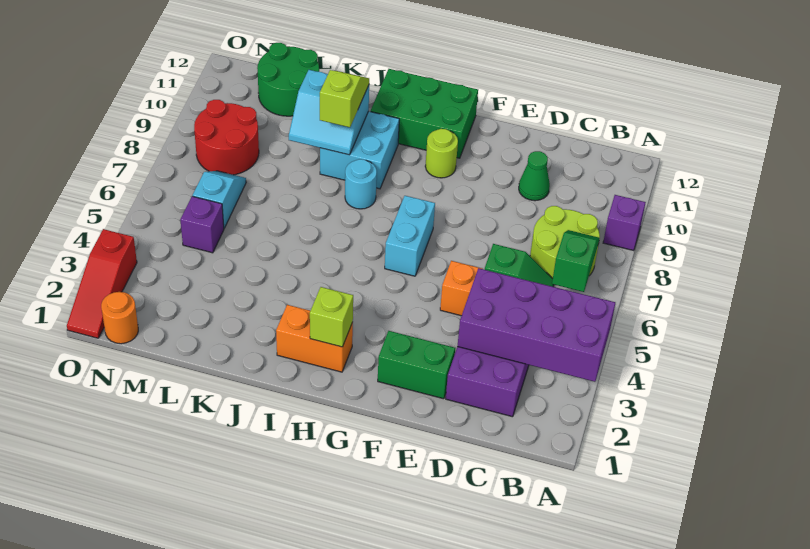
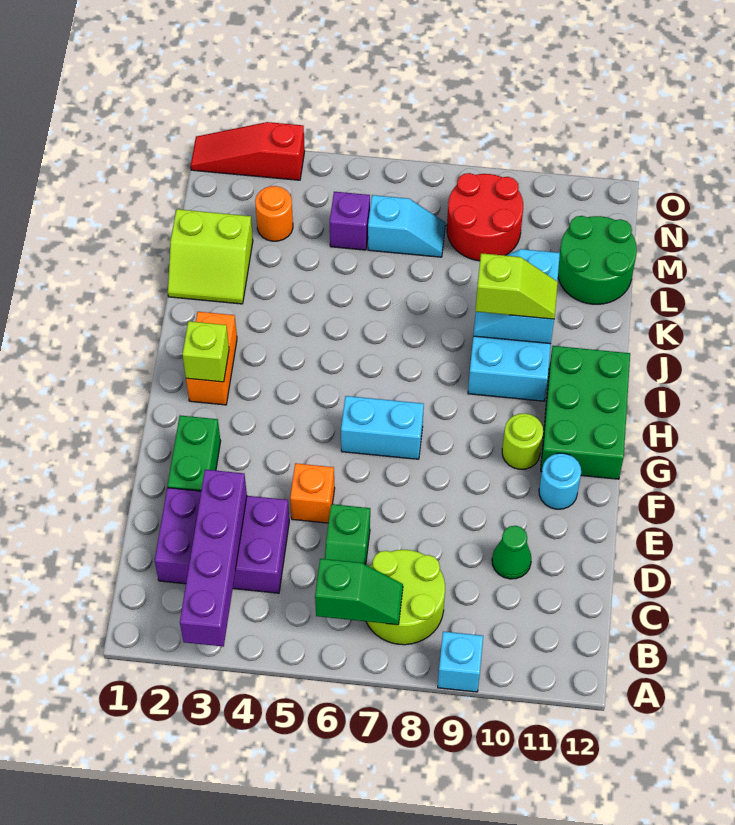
purple 2x4 brick [457,268,615,382] -> purple 1x4 brick [180,469,247,647]
purple 1x1 brick [603,195,646,251] -> cyan 1x1 brick [438,632,483,692]
cyan 1x1 round brick [345,159,377,209] -> cyan 1x1 round brick moved to [539,453,581,509]
none -> lime 2x2 slope [168,209,253,304]
orange 1x1 round brick [101,292,138,344] -> orange 1x1 round brick moved to [255,186,293,241]

